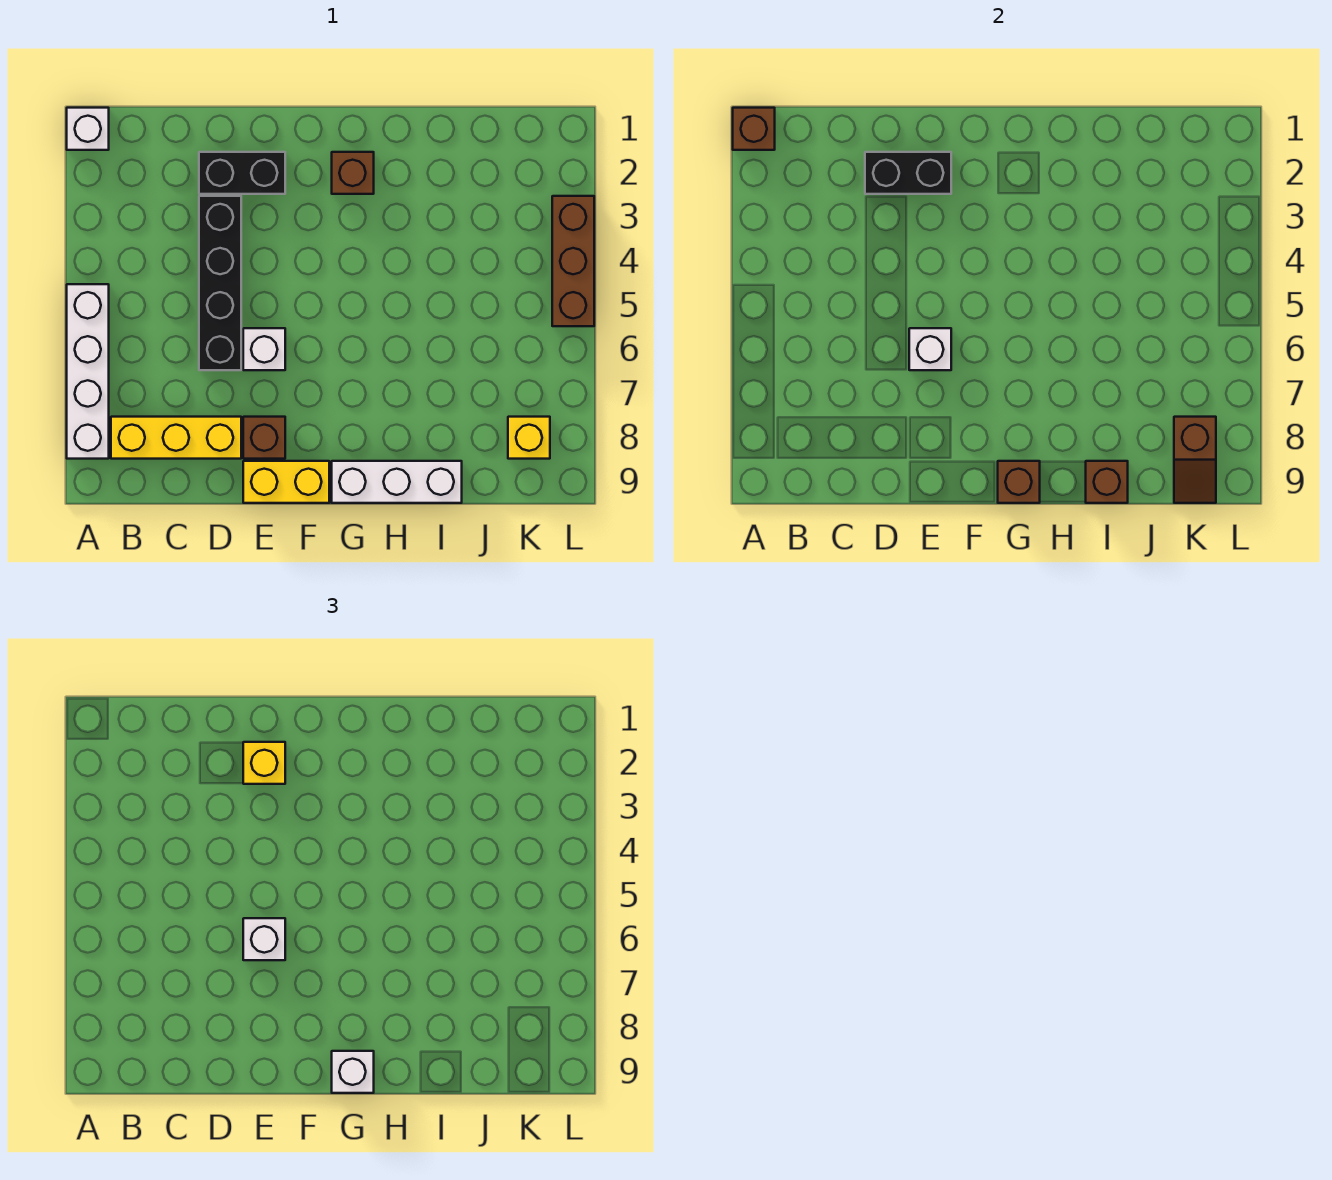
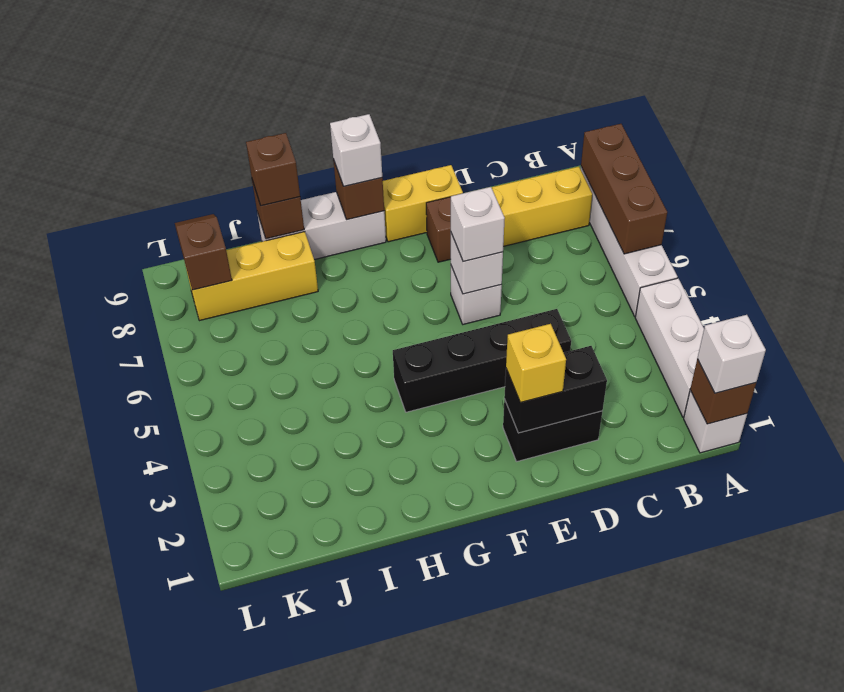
none -> white 1x1 brick [698,315,766,393]
none -> white 1x3 brick [635,278,704,417]
black 1x4 brick [199,196,241,370] -> black 1x4 brick turned to [393,309,571,412]
brown 1x1 brick [332,152,374,194] -> brown 1x1 brick moved to [246,133,300,206]
yellow 1x1 brick [508,417,550,459] -> yellow 1x3 brick [186,232,318,321]
brown 1x3 brick [552,196,594,326] -> brown 1x3 brick moved to [581,124,667,254]

